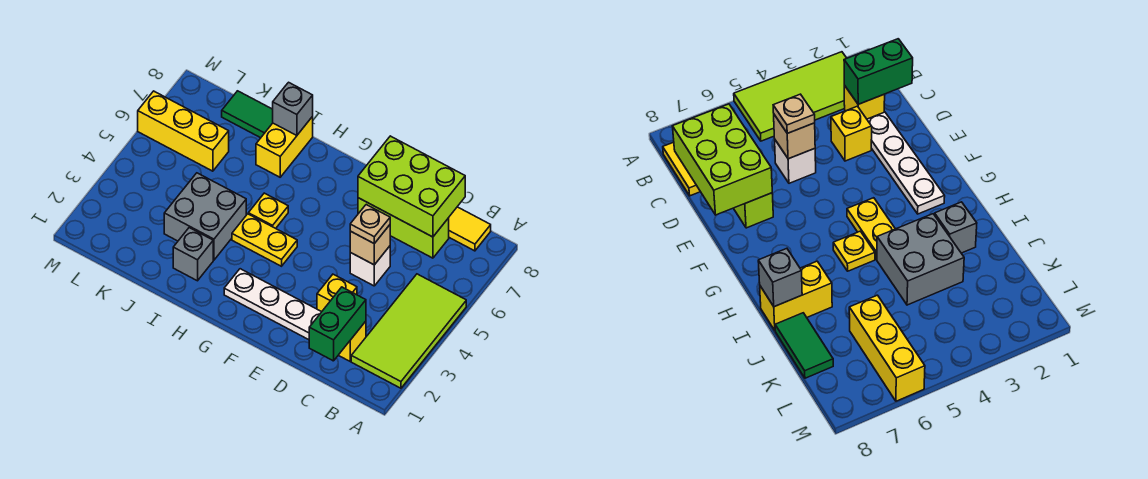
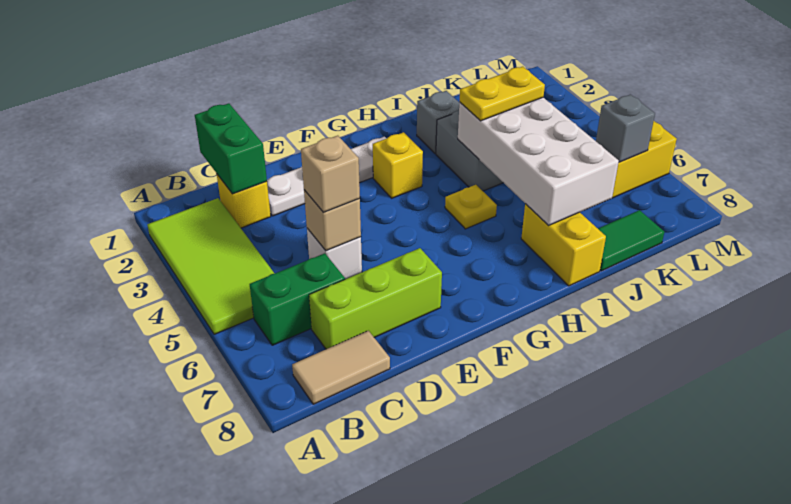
none -> green 1x2 brick [250,253,345,345]
yellow 1x2 tile [449,207,491,251] -> tan 1x2 tile [292,331,390,404]
lime 2x3 brick [358,136,465,237] -> none
yellow 1x1 brick [317,274,357,312] -> yellow 1x1 brick moved to [373,132,423,198]
tan 1x1 plate [350,205,390,244] -> tan 1x1 brick [301,136,360,213]
yellow 1x2 plate [232,214,297,266] -> yellow 1x2 plate moved to [459,67,545,121]
none -> white 2x4 brick [458,98,619,226]
grey 1x1 brick [273,82,313,136] -> grey 1x1 brick moved to [596,95,655,162]

